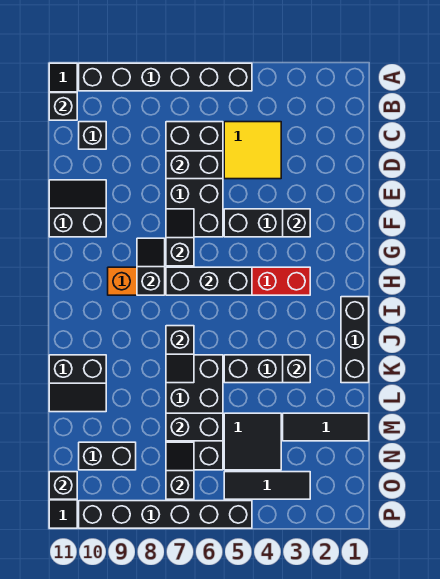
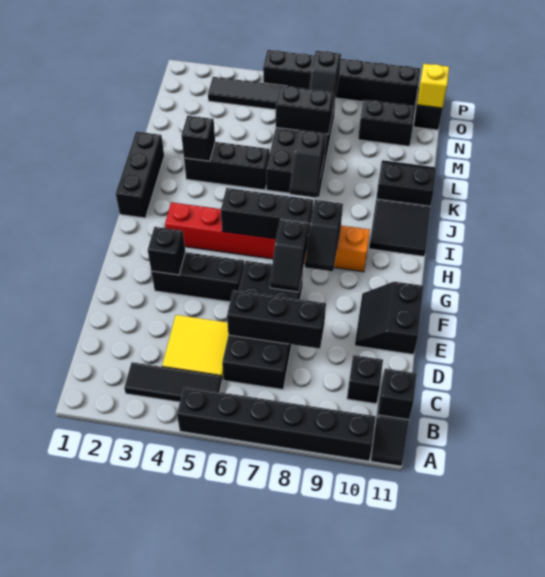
black 1x2 brick [166,151,223,179] -> black 1x3 brick [227,290,326,349]
black 2x2 slope [49,180,106,237] -> black 2x2 slope turned to [355,282,423,354]
black 1x2 slope [166,326,194,383] -> black 1x2 slope turned to [290,130,326,198]
black 1x3 tile [283,413,369,441] -> black 1x3 tile moved to [124,362,222,402]
black 2x2 tile [224,413,281,470] -> black 2x2 tile moved to [369,199,431,256]
black 1x1 brick [49,472,77,499] -> yellow 1x1 brick [417,64,449,108]

